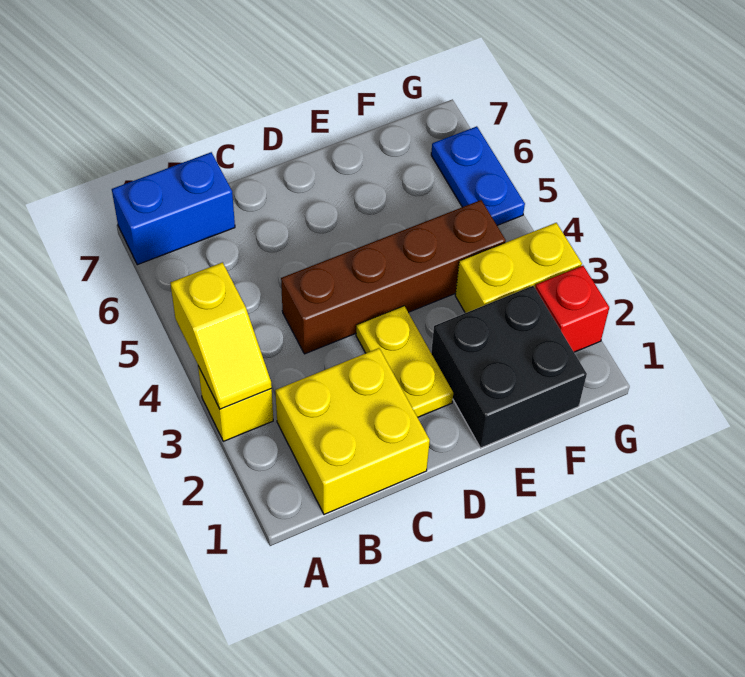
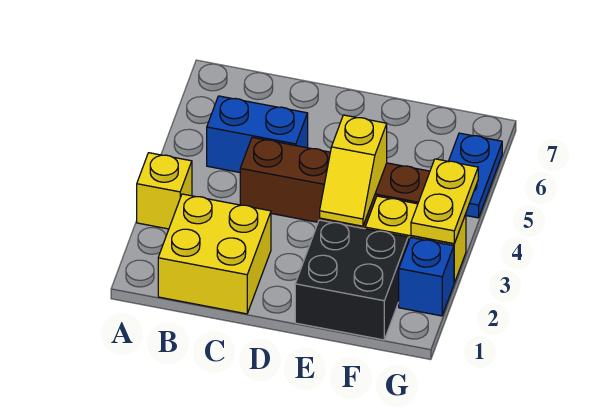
yellow 1x2 slope [170,262,272,409] -> yellow 1x2 slope moved to [320,115,387,226]
blue 1x2 brick [112,152,235,265] -> blue 1x2 brick moved to [207,96,308,172]
yellow 1x2 plate [356,306,453,417] -> yellow 1x2 plate moved to [411,159,478,244]
red 1x1 brick [535,266,609,352] -> blue 1x1 brick [399,238,454,316]

